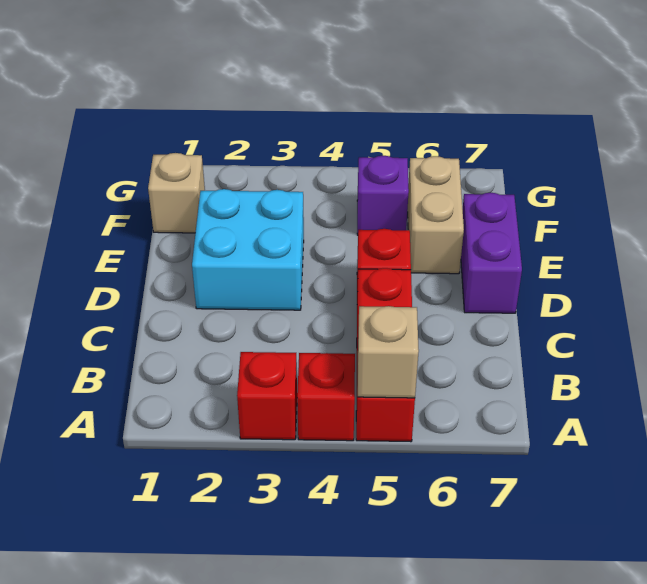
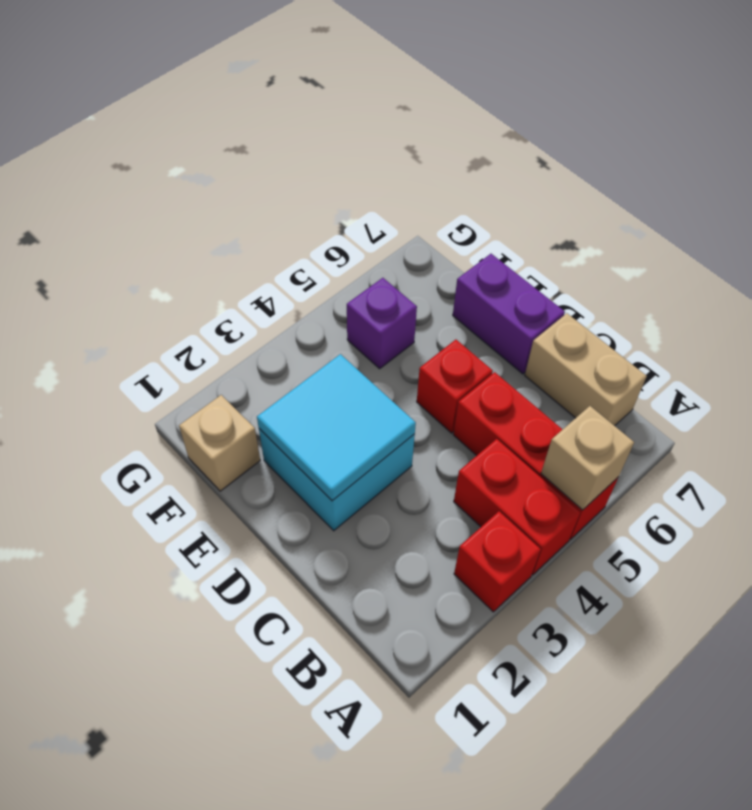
red 1x1 brick [297,353,355,441] -> red 1x2 brick [454,439,580,575]
none -> cyan 2x2 tile [257,354,416,501]
tan 1x2 brick [408,156,464,274] -> tan 1x2 brick moved to [525,313,647,426]

